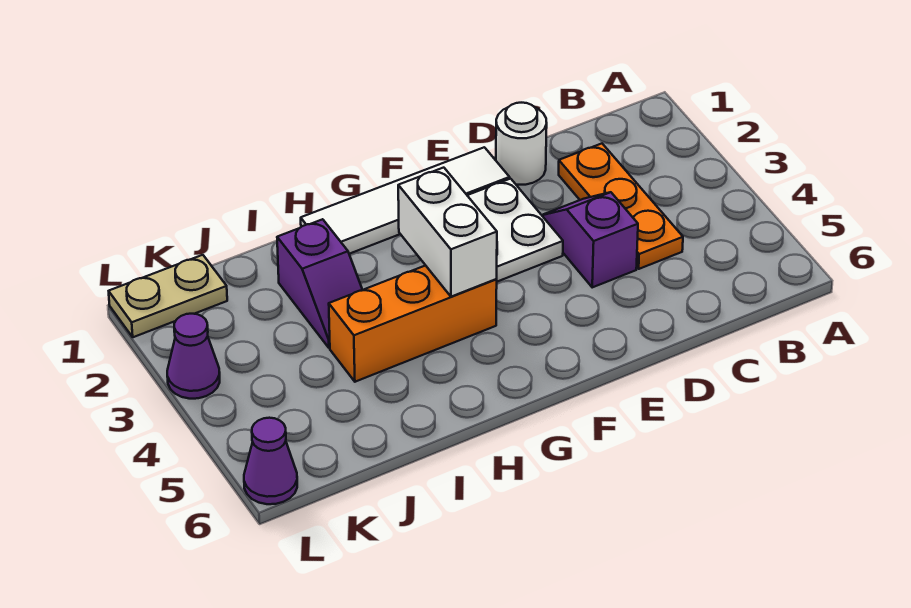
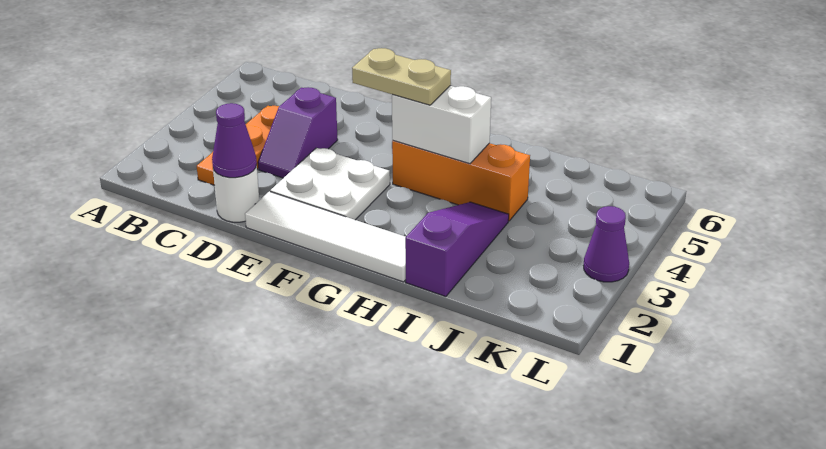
white 1x2 brick [398,168,497,297] -> white 1x2 brick turned to [392,86,491,164]
purple 1x2 slope [277,219,362,348] -> purple 1x3 slope [405,202,509,297]
tan 1x2 plate [109,255,227,337] -> tan 1x2 plate moved to [352,48,451,105]
purple 1x1 cone [244,418,297,504] -> purple 1x1 cone moved to [212,103,257,178]

